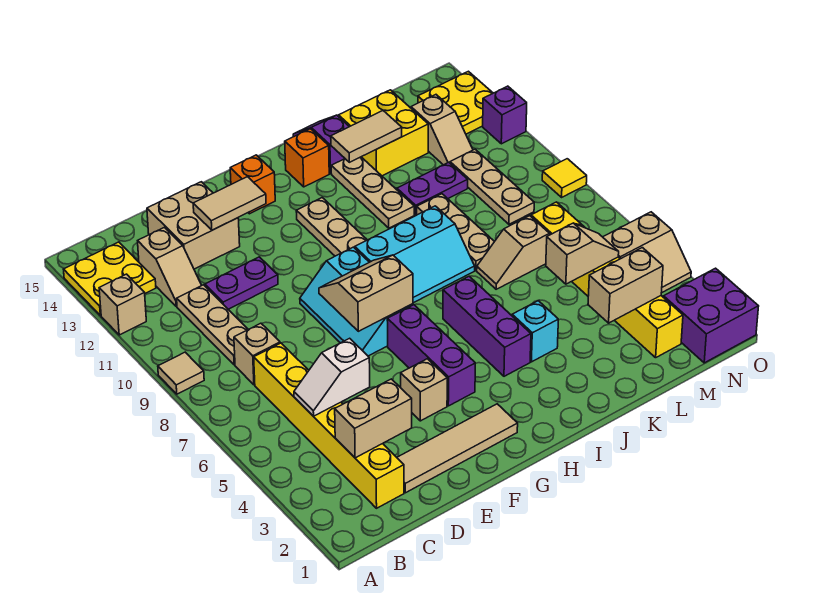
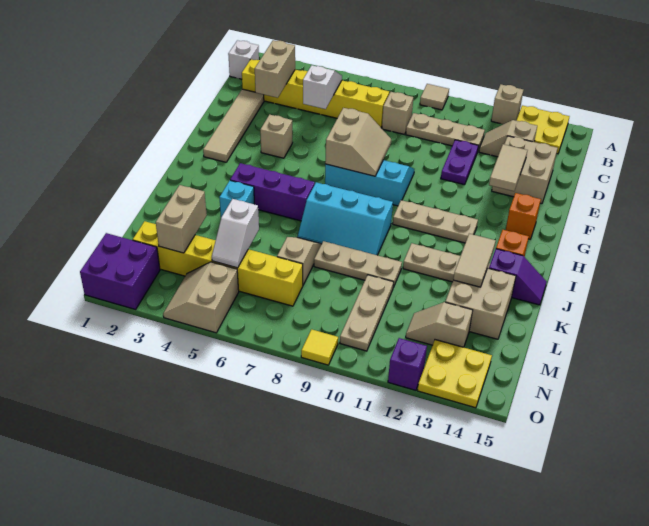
none -> white 1x1 brick [228,40,259,79]
purple 1x3 brick [387,305,475,406] -> none
cyan 2x3 slope [355,206,475,303] -> cyan 2x3 slope turned to [297,182,393,255]
purple 1x2 plate [397,162,468,215] -> none
yellow 2x2 brick [339,90,428,176] -> tan 2x2 brick [445,268,516,339]
tan 1x2 slope [546,223,619,284] -> white 1x2 slope [212,199,259,268]
tan 1x3 plate [450,149,534,224] -> tan 1x3 plate turned to [340,275,394,351]

